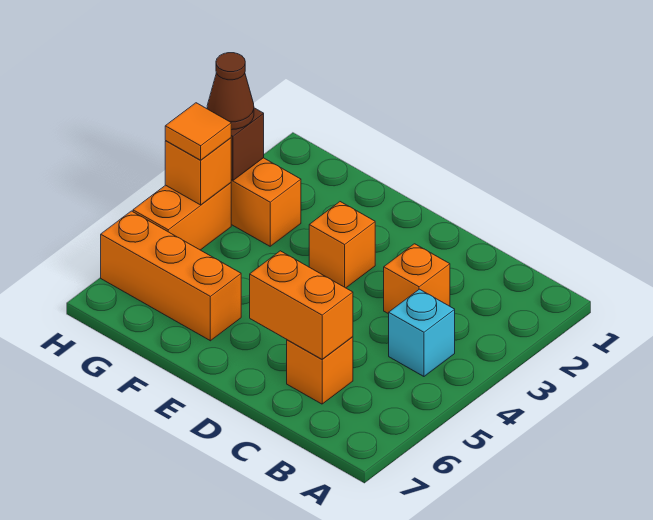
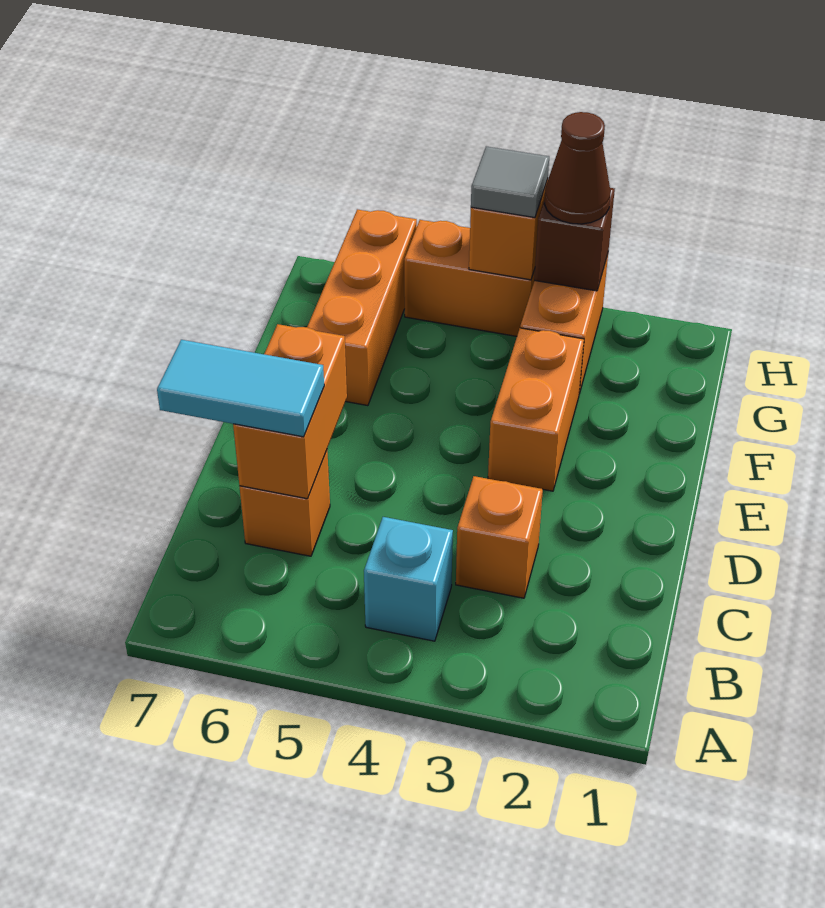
none -> cyan 1x2 tile [157,340,324,437]
orange 1x1 brick [309,202,375,288] -> orange 1x2 brick [488,328,584,491]
orange 1x1 tile [165,103,231,160] -> grey 1x1 tile [471,146,549,218]

